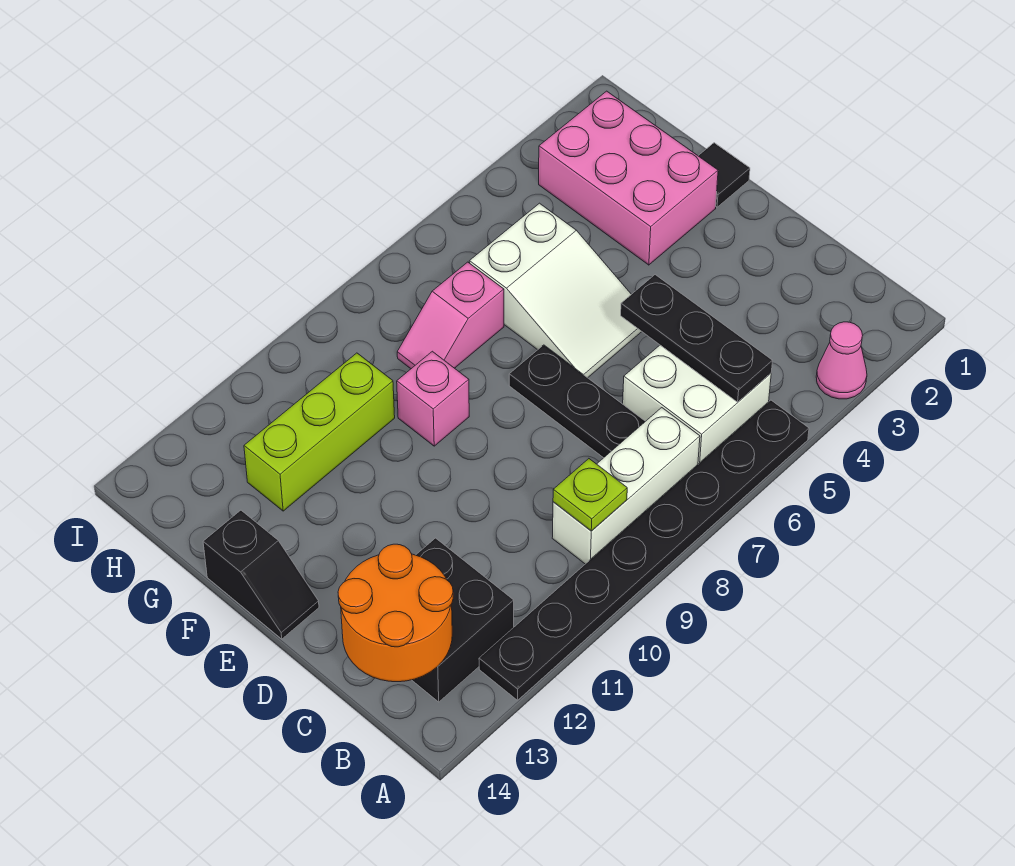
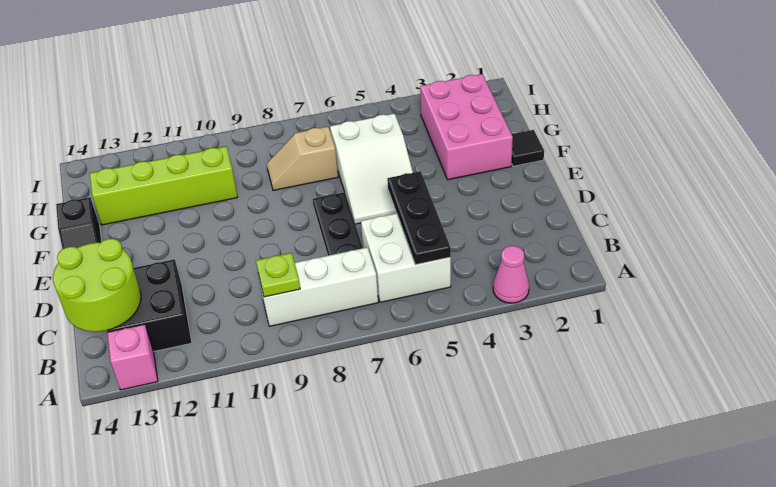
black 1x8 plate [479,400,809,700] -> none
orange 2x2 round brick [338,544,453,682] -> lime 2x2 round brick [53,239,141,332]
pink 1x1 brick [397,351,469,446] -> pink 1x1 brick moved to [107,324,158,390]
pink 1x2 slope [397,262,504,369] -> tan 1x2 slope [267,127,338,191]
lime 1x3 brick [244,353,395,511] -> lime 1x4 brick [90,146,237,225]

